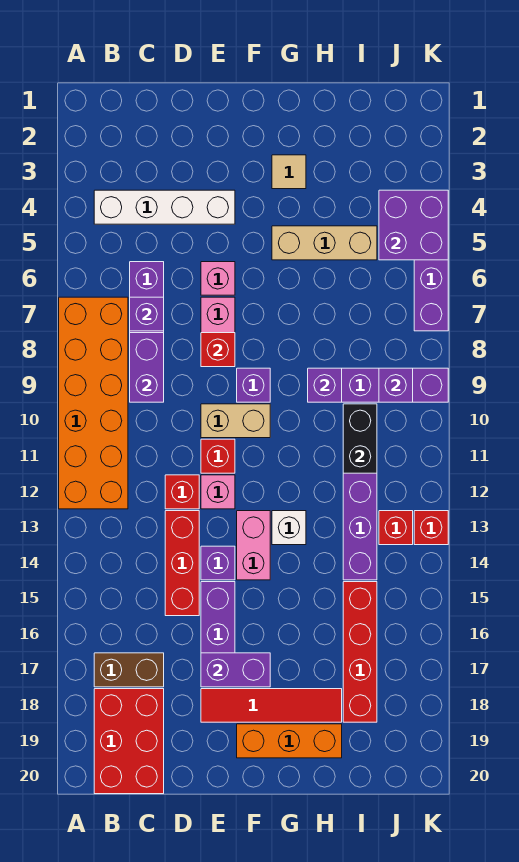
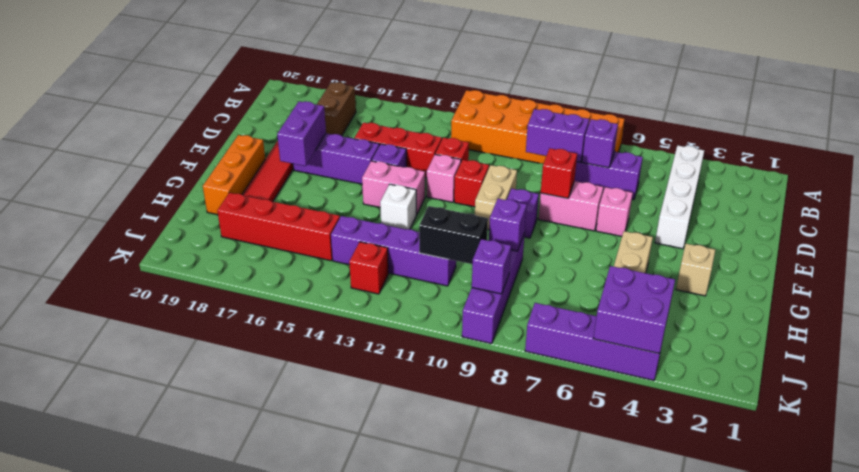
red 2x3 brick [94,689,164,794] -> none
tan 1x1 tile [272,155,306,189] -> tan 1x1 brick [676,244,715,296]
red 1x1 brick [414,511,448,545] -> none

